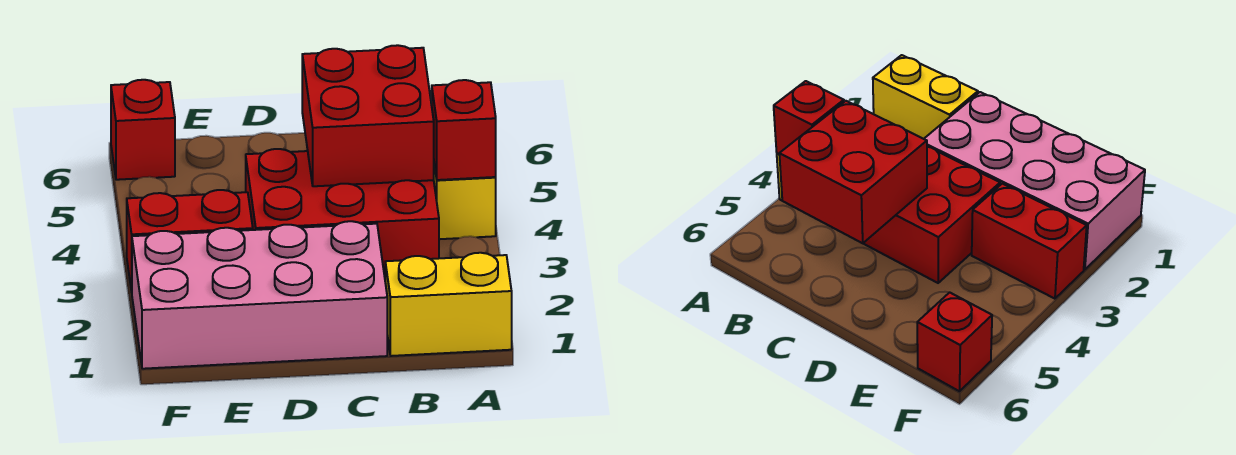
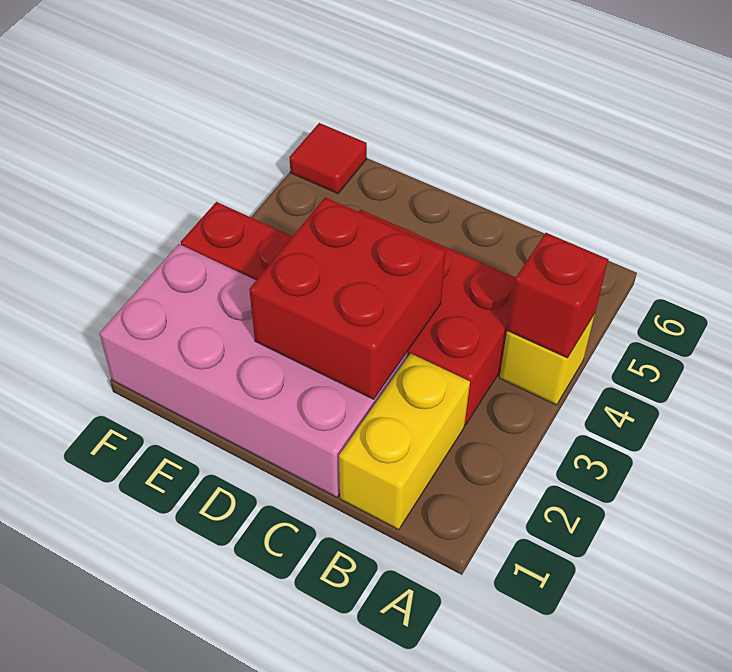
yellow 1x2 brick [385,253,512,356] -> yellow 1x2 brick turned to [339,353,470,530]
red 2x2 brick [302,45,434,186] -> red 2x2 brick moved to [249,197,446,399]
red 1x1 brick [111,80,175,180] -> red 1x1 tile [289,123,367,194]

